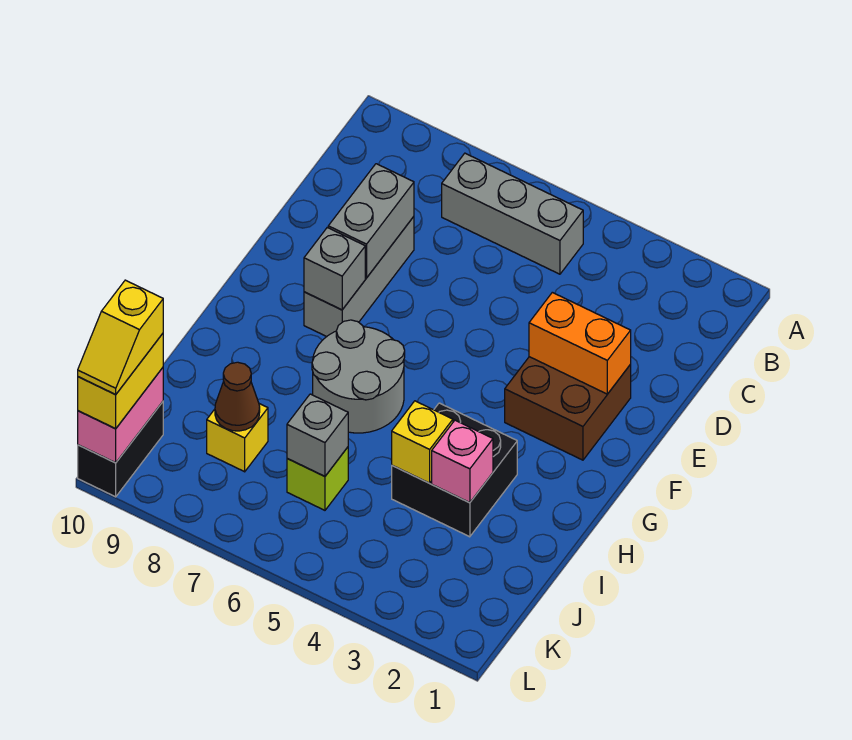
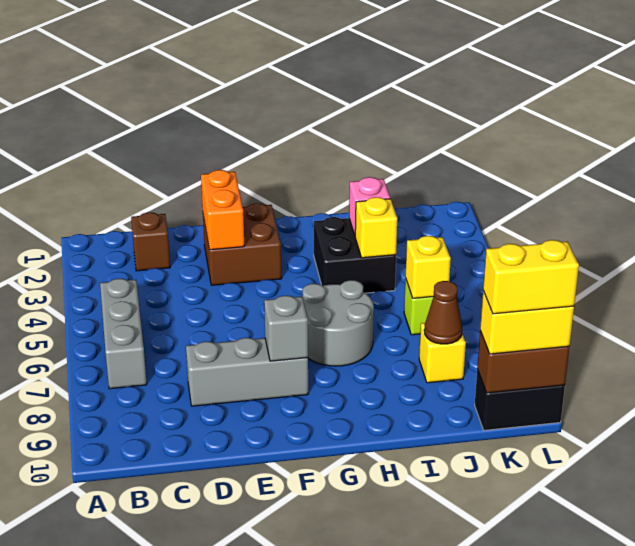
none -> brown 1x1 brick [131,212,170,271]
grey 1x2 brick [328,164,414,278] -> none
grey 1x1 brick [287,394,348,476] -> yellow 1x1 brick [406,236,451,298]
pink 1x2 brick [78,368,163,463] -> brown 1x2 brick [477,331,569,393]
yellow 1x2 slope [78,280,163,395] -> yellow 1x2 brick [483,240,579,314]

